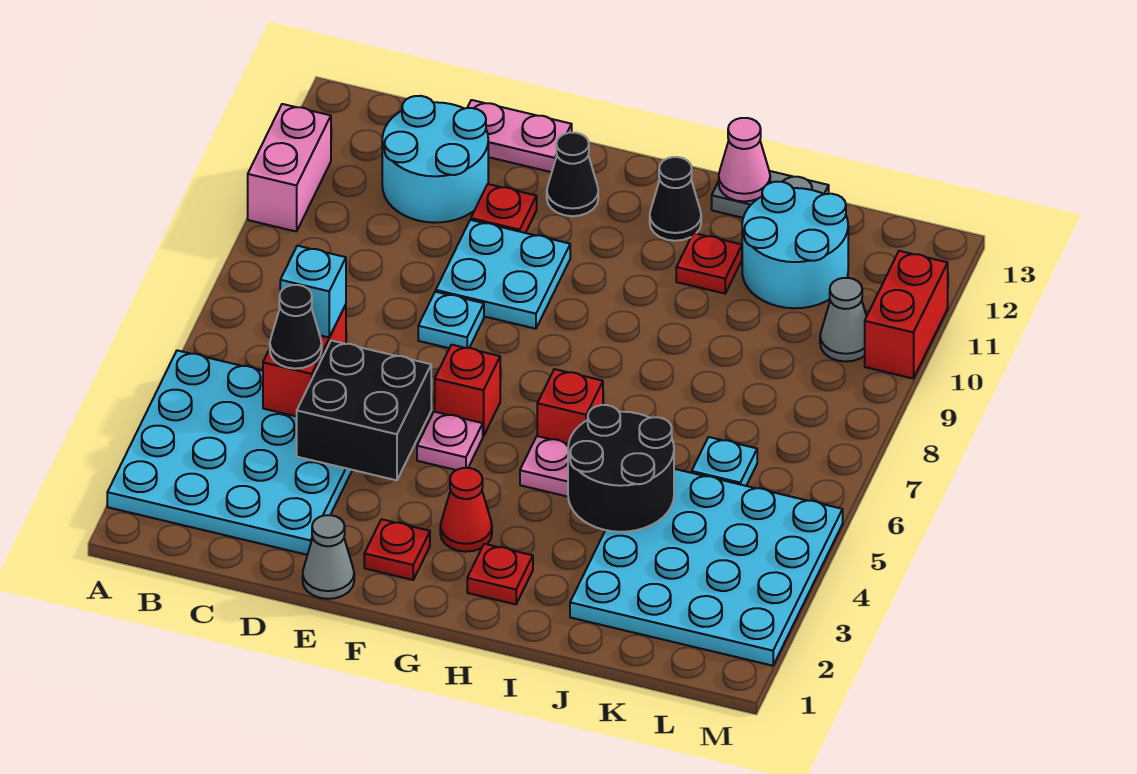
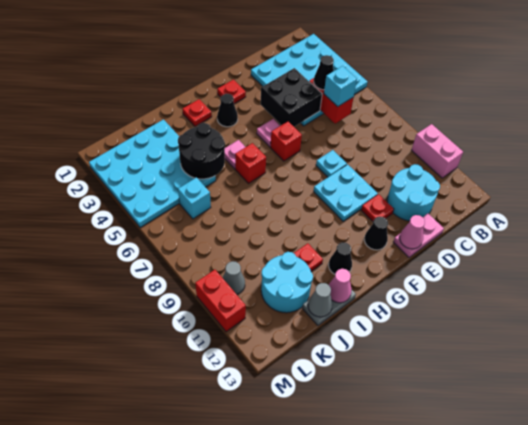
grey 1x1 cone [303,515,354,599] -> grey 1x1 cone moved to [308,283,333,317]
none -> pink 1x1 cone [400,215,425,249]
red 1x1 cone [440,468,492,552] -> black 1x1 cone [217,94,238,127]
cyan 1x1 plate [692,437,757,486] -> cyan 1x1 brick [178,178,211,219]

